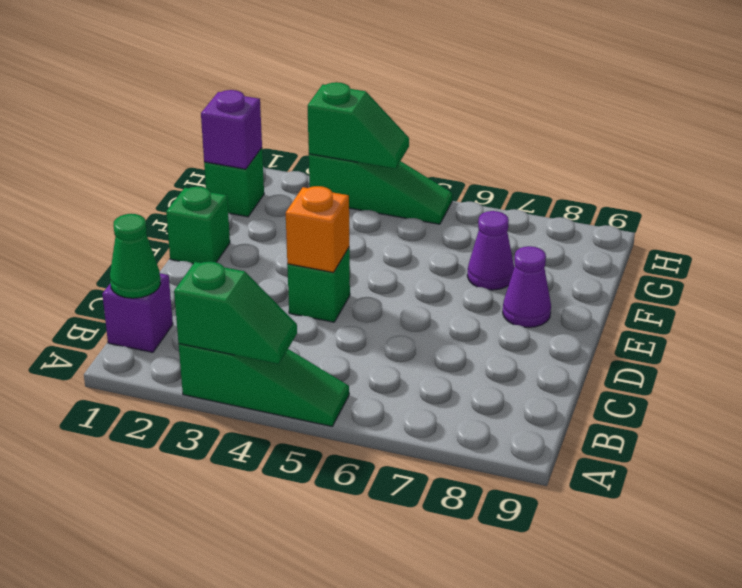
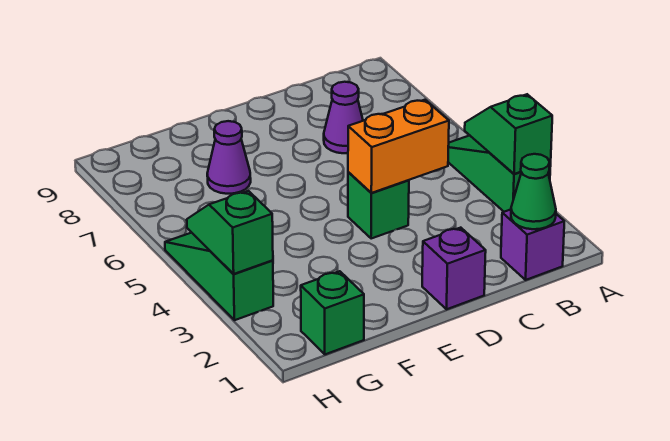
orange 1x1 brick [286,186,349,273] -> orange 1x2 brick [348,100,449,193]
green 1x1 brick [166,187,230,264] -> none
purple 1x1 cone [503,246,551,328] -> purple 1x1 cone moved to [324,82,363,153]
purple 1x1 brick [201,90,262,169] -> purple 1x1 brick moved to [422,228,486,309]

